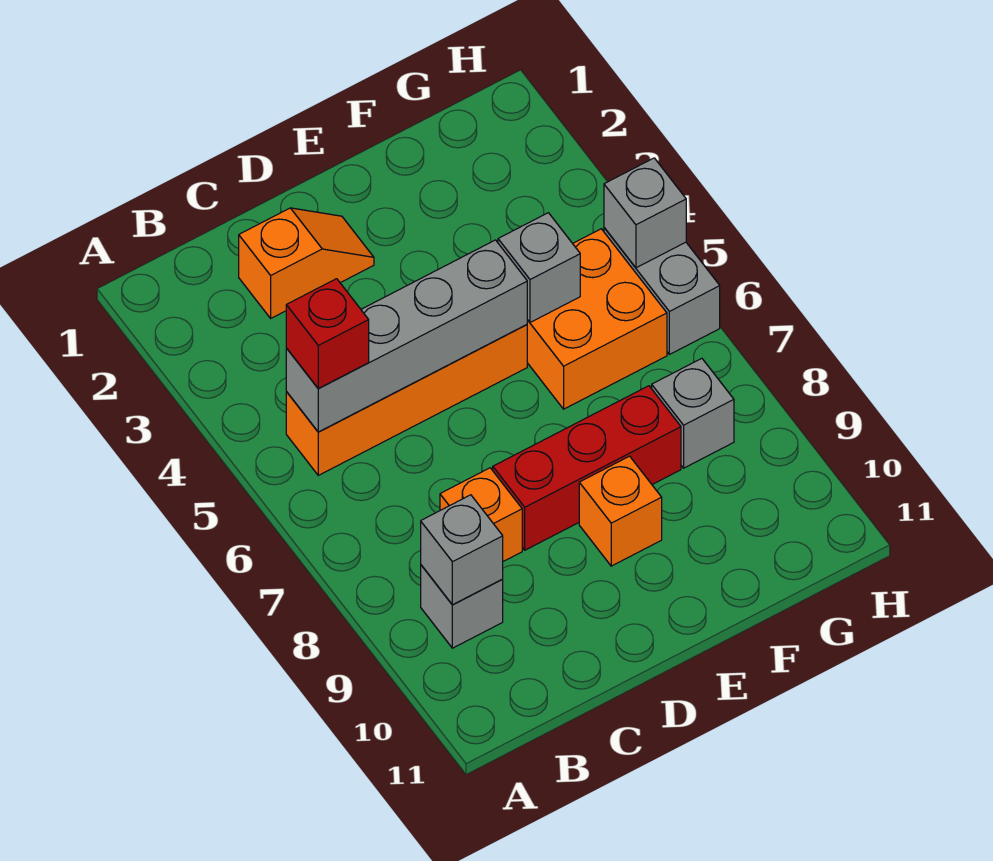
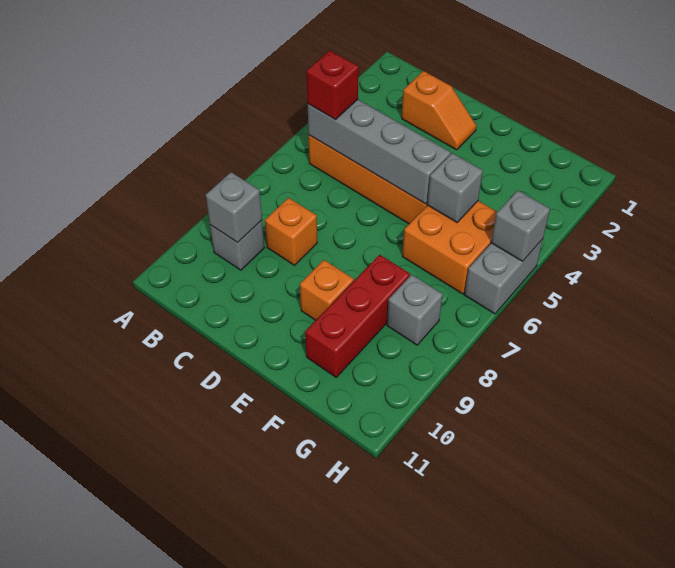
red 1x3 brick [493,386,681,550] -> red 1x3 brick turned to [305,255,410,377]

